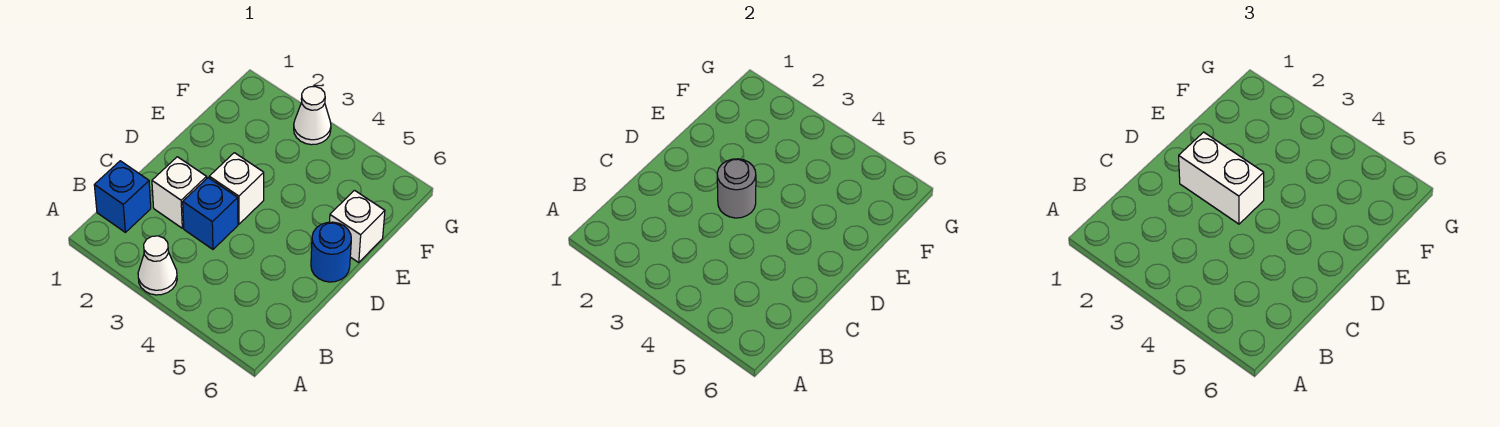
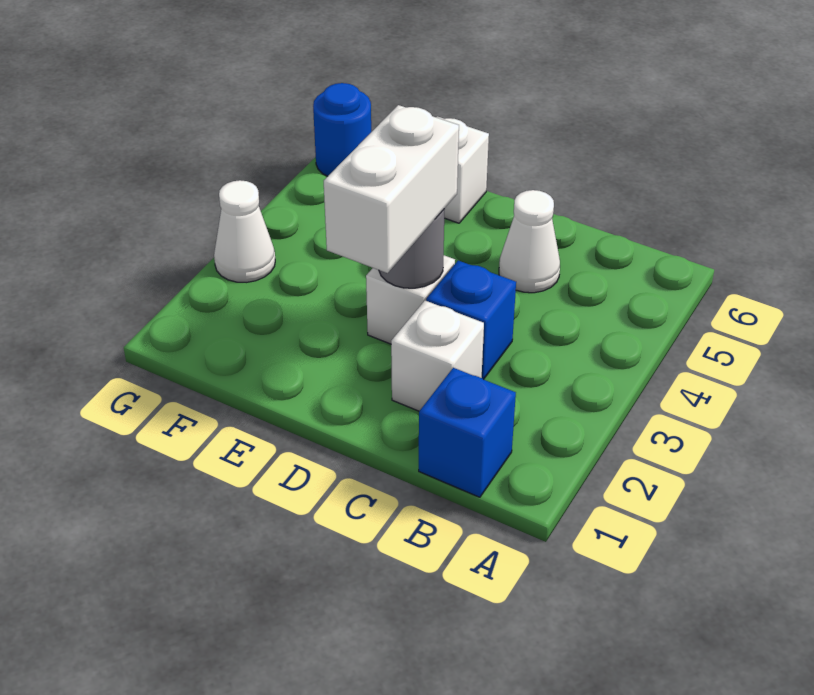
white 1x1 cone [138,236,177,295] -> white 1x1 cone moved to [499,190,560,293]
blue 1x1 round brick [311,222,351,282] -> blue 1x1 round brick moved to [313,83,371,176]

